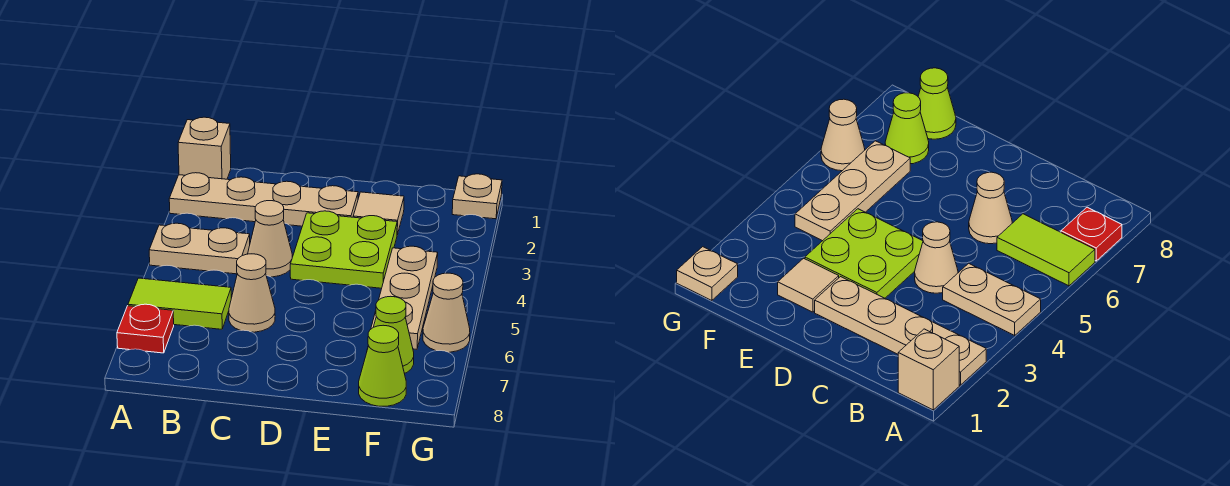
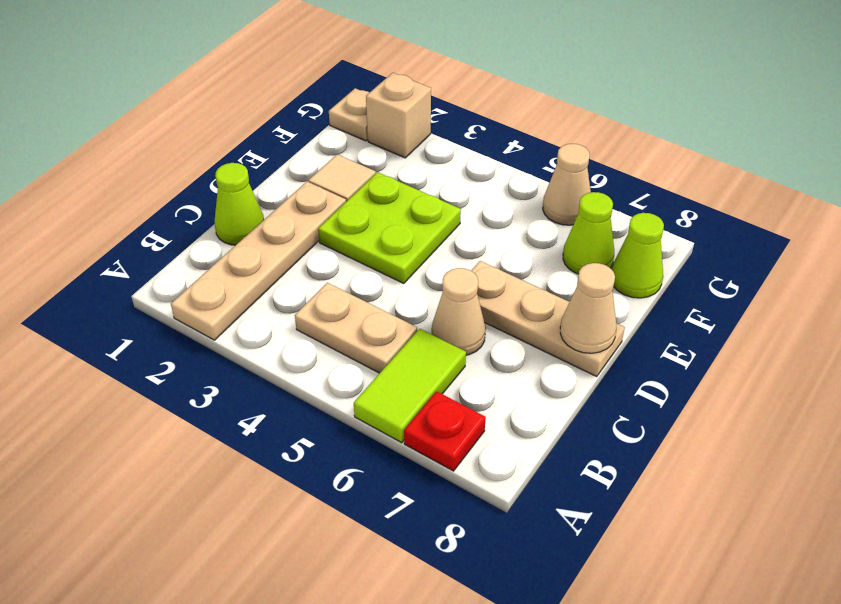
tan 1x1 brick [178,117,231,179] -> tan 1x1 brick moved to [366,73,431,158]
tan 1x2 plate [149,223,250,274] -> tan 1x2 plate turned to [295,283,417,373]
none -> lime 1x1 cone [214,163,264,245]
tan 1x1 cone [248,201,292,277] -> tan 1x1 cone moved to [560,263,616,353]
tan 1x3 plate [371,246,438,349] -> tan 1x3 plate moved to [471,261,625,376]

